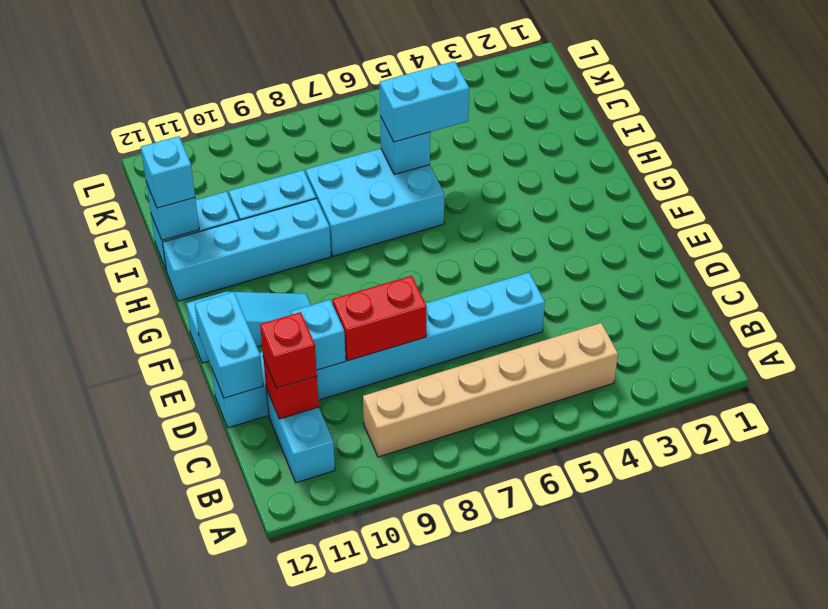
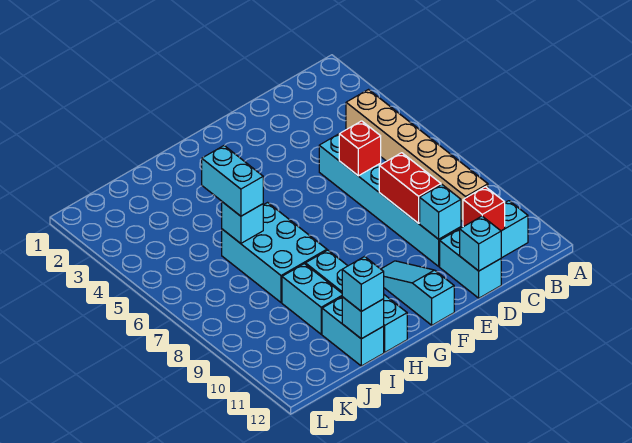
red 1x1 brick [260,312,317,388] -> red 1x1 brick moved to [339,121,381,176]
cyan 1x2 brick [194,292,263,398] -> cyan 1x1 brick [460,216,501,271]

